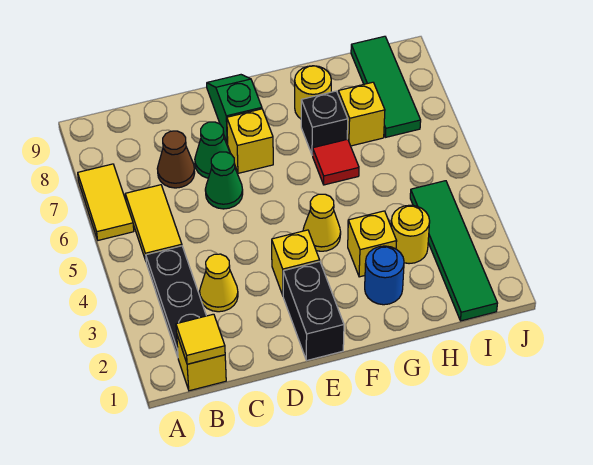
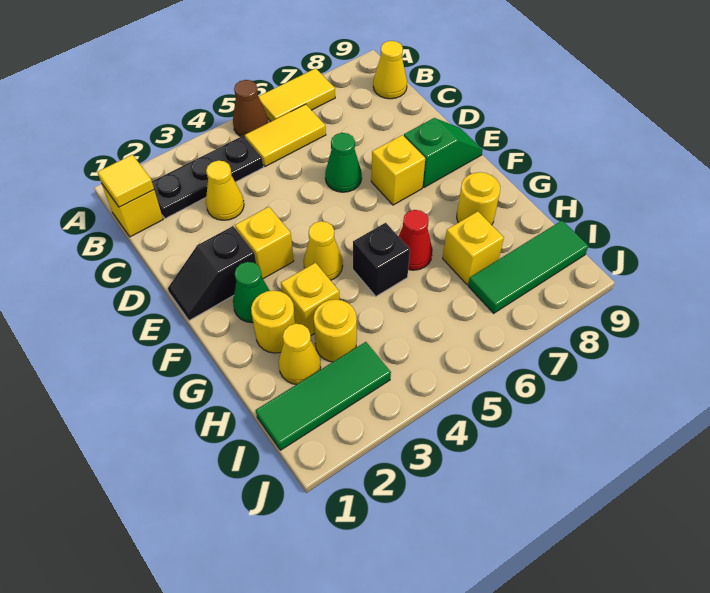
none -> yellow 1x1 cone [373,41,407,99]
brown 1x1 cone [157,131,195,188] -> brown 1x1 cone moved to [233,80,268,137]
green 1x1 cone [195,122,230,178] -> green 1x1 cone moved to [233,262,270,323]
black 1x2 brick [283,262,344,360] -> black 1x2 slope [168,226,256,321]
blue 1x1 round brick [365,246,404,305] -> yellow 1x1 round brick [251,291,295,353]
red 1x1 tile [313,139,359,185] -> red 1x1 cone [399,210,432,270]
black 1x1 brick [301,91,348,155] -> black 1x1 brick moved to [353,223,410,296]
none -> yellow 1x1 cone [279,324,321,384]
green 1x4 tile [410,181,498,321] -> green 1x3 tile [256,342,391,450]

